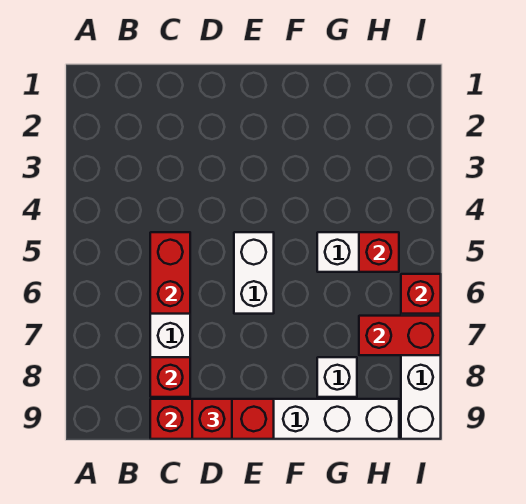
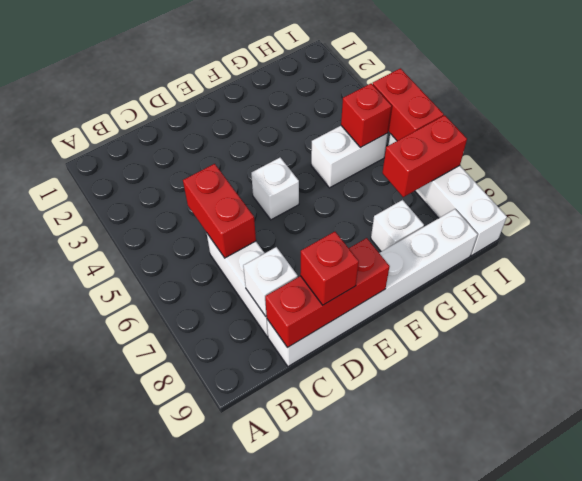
red 1x1 brick [150,357,190,397] -> white 1x1 brick [243,247,298,316]
white 1x2 brick [234,232,274,314] -> white 1x1 brick [251,157,299,220]
red 1x1 brick [401,274,441,314] -> red 1x2 brick [372,68,444,141]

